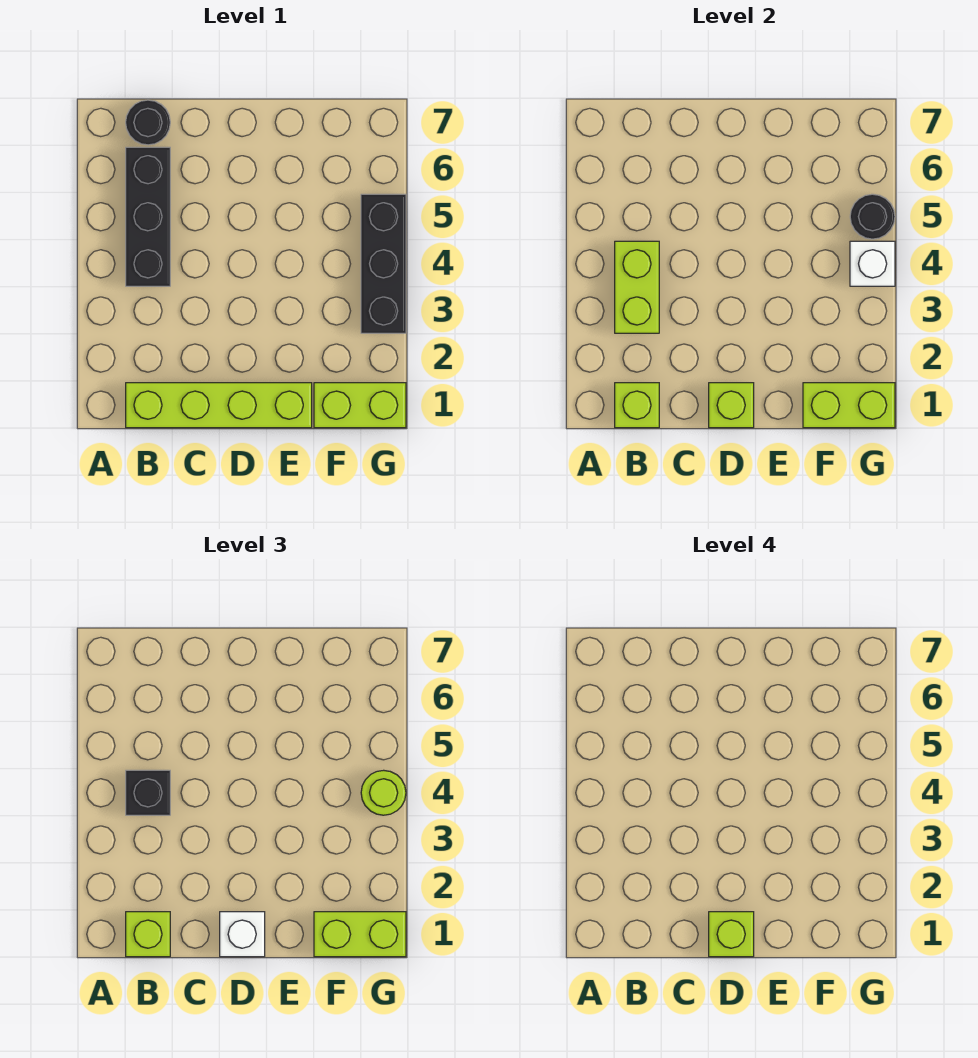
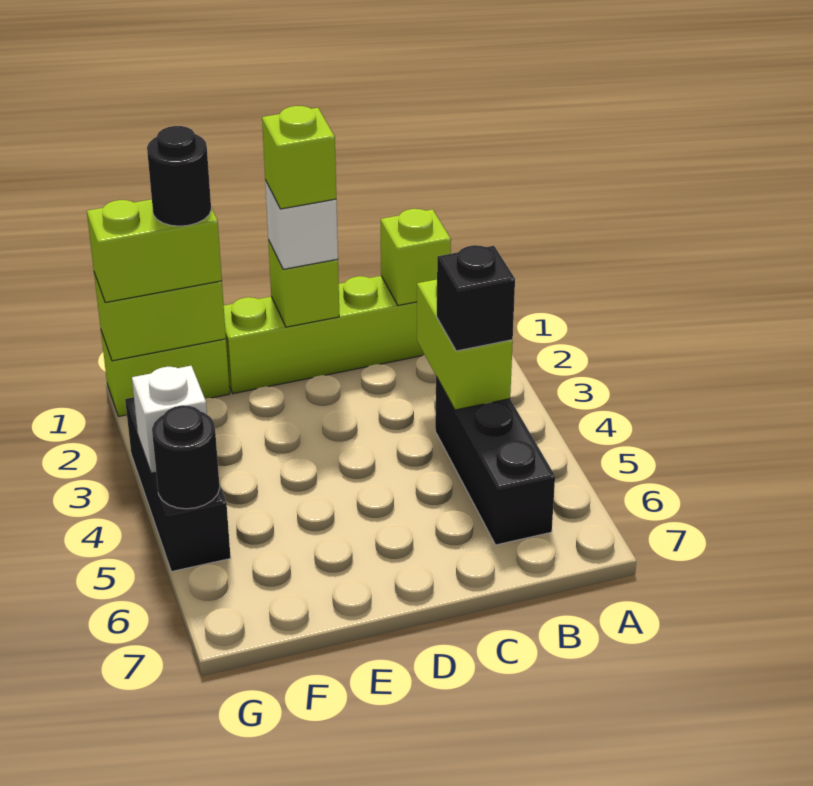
lime 1x1 brick [126,912,170,957] -> none
black 1x1 round brick [126,100,170,145] -> black 1x1 round brick moved to [147,126,211,226]
lime 1x1 round brick [361,770,406,815] -> none

